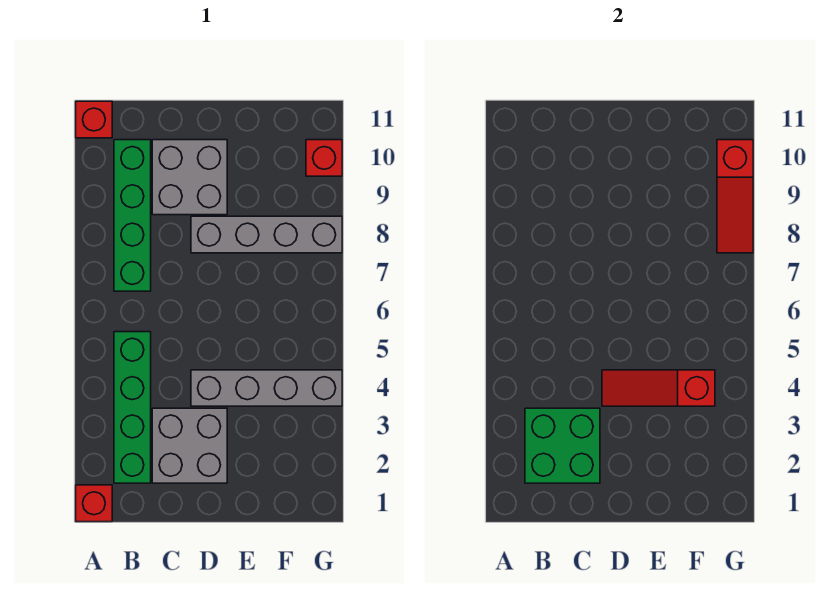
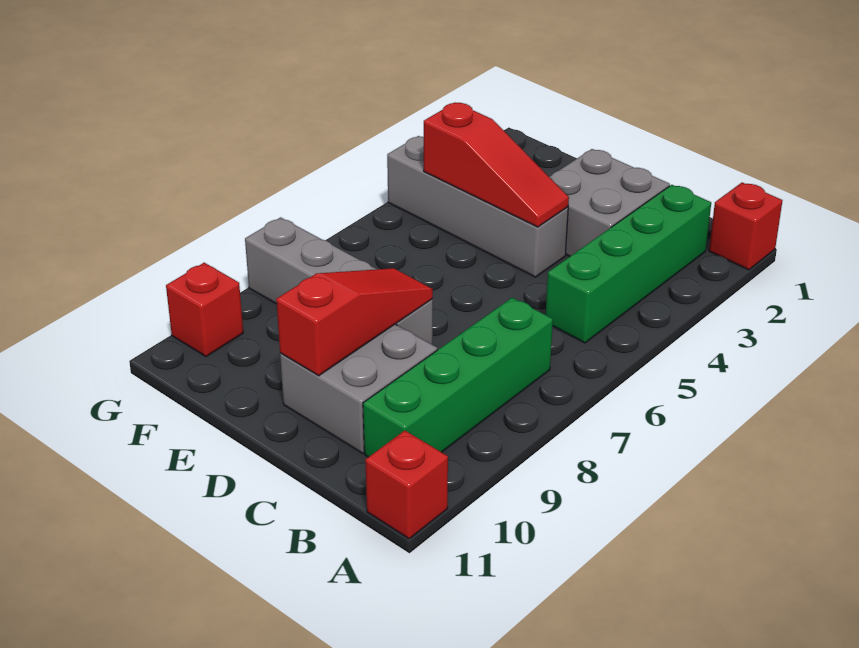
green 2x2 brick [525,408,600,483] -> none
red 1x3 slope [717,140,753,253] -> red 1x3 slope moved to [276,268,433,376]

